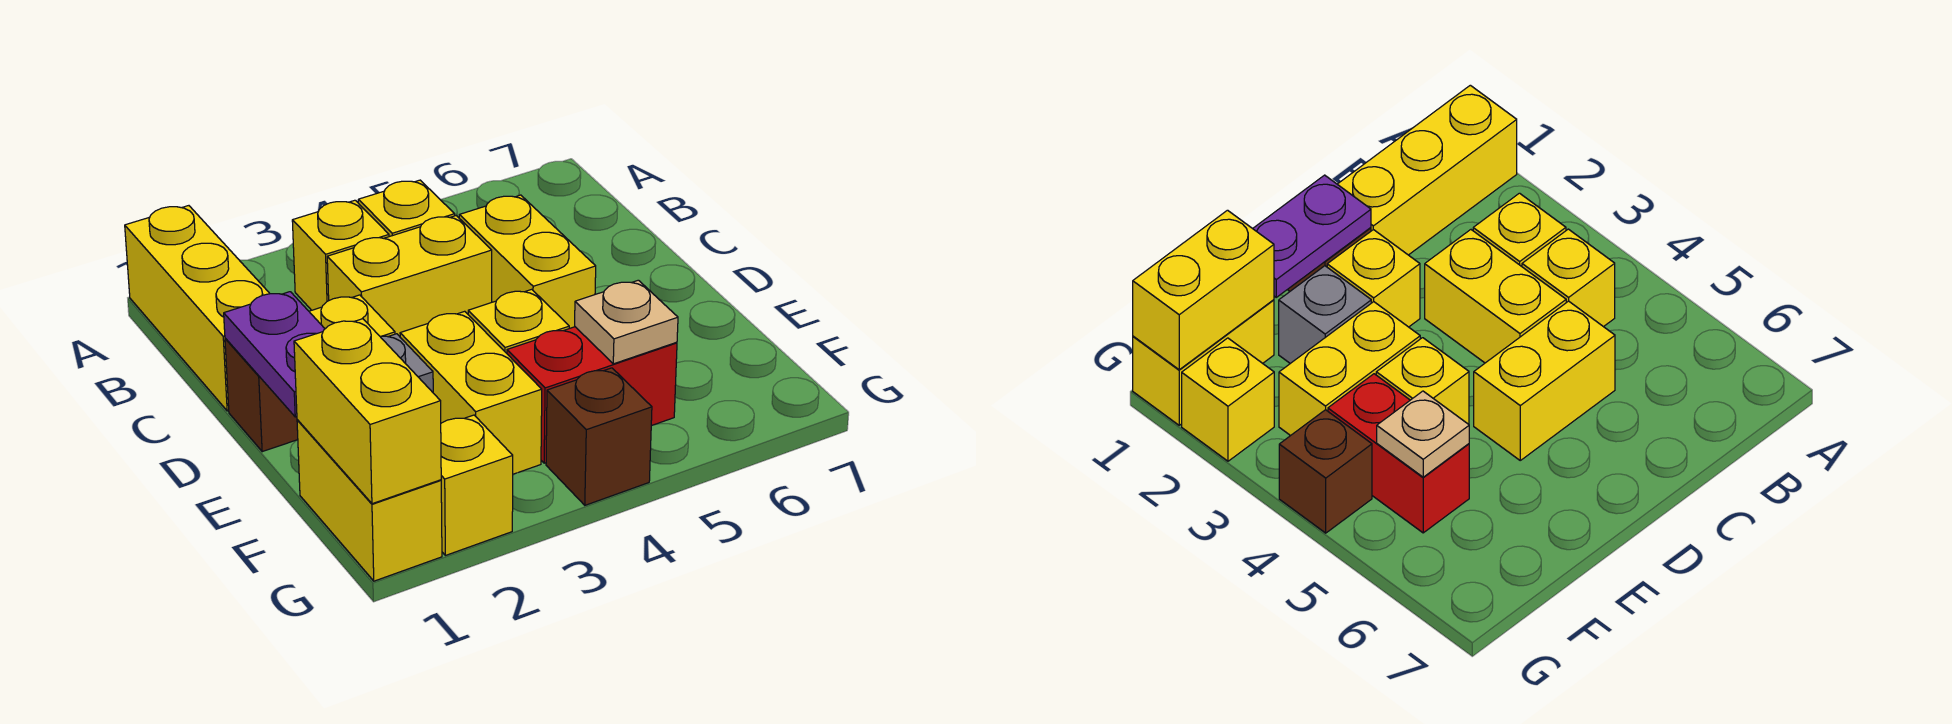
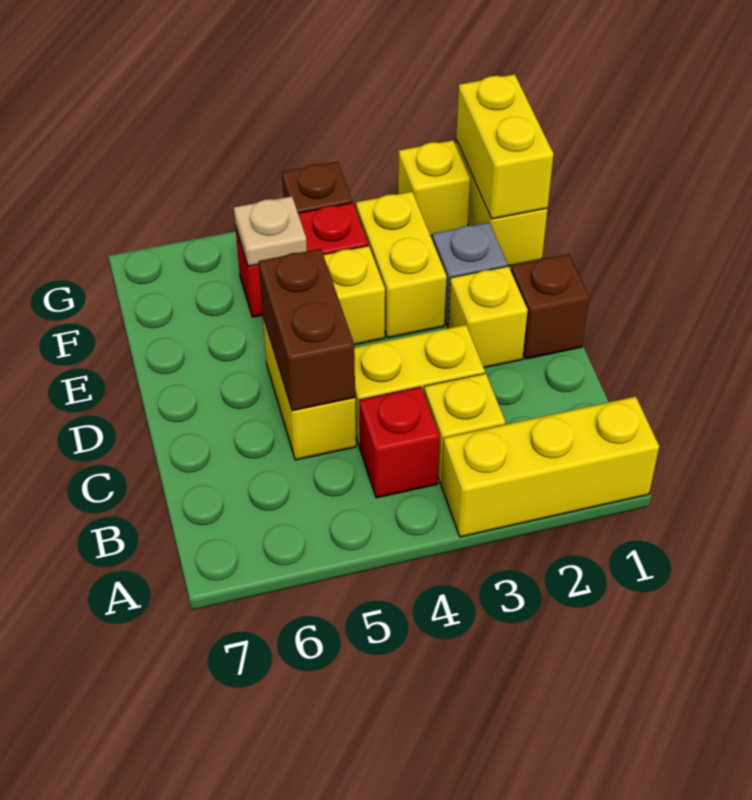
yellow 1x3 brick [125,206,270,411] -> yellow 1x3 brick turned to [441,397,659,537]
yellow 1x1 brick [358,180,455,237] -> red 1x1 brick [359,387,440,498]
none -> brown 1x2 brick [259,249,355,411]
purple 1x2 plate [224,292,325,417] -> none

